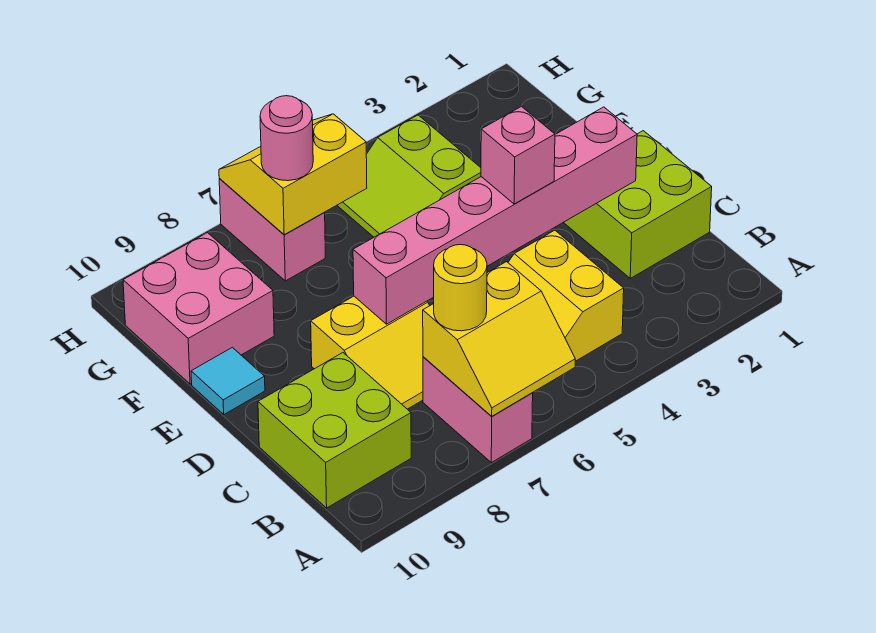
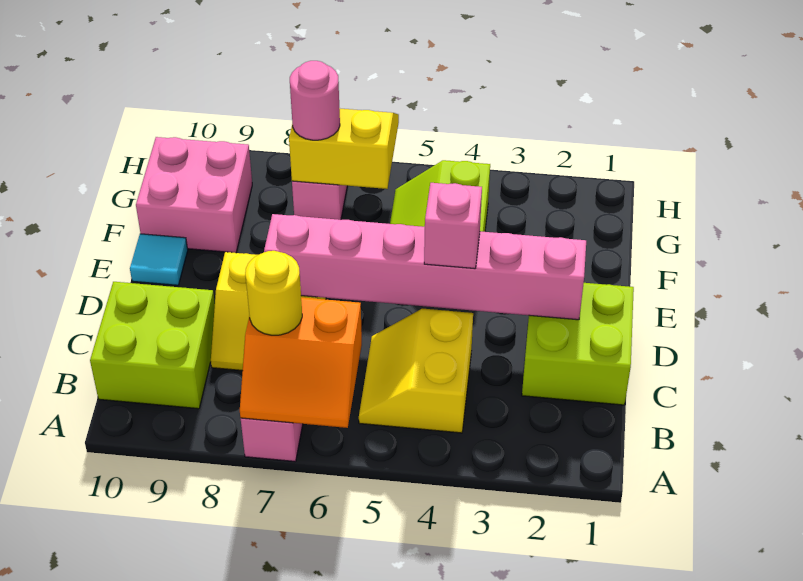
yellow 2x2 slope [423,262,575,416] -> orange 2x2 slope [240,297,362,428]

